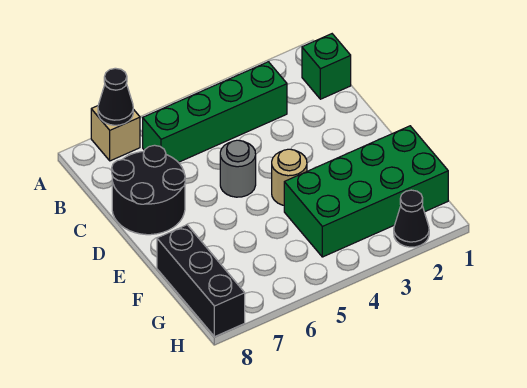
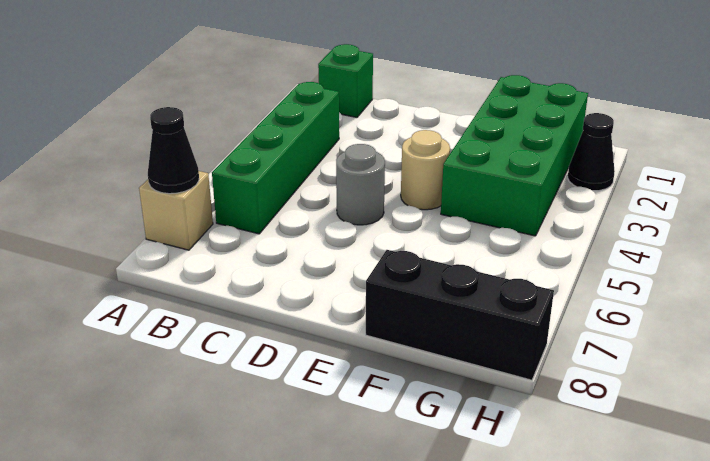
black 2x2 round brick [112,145,185,235] -> none

